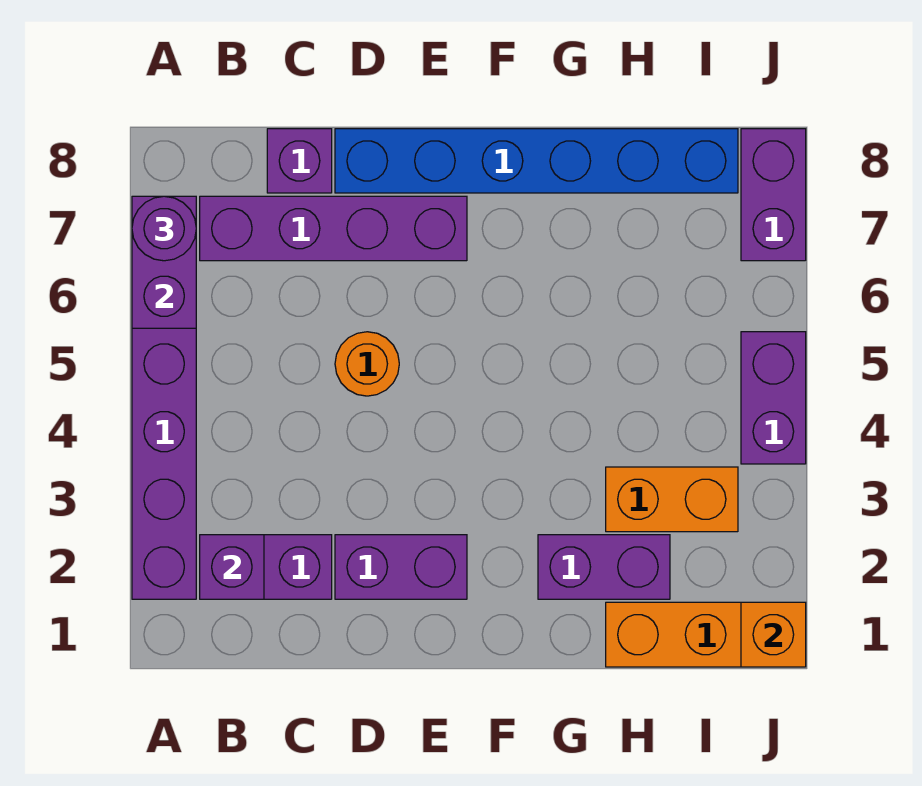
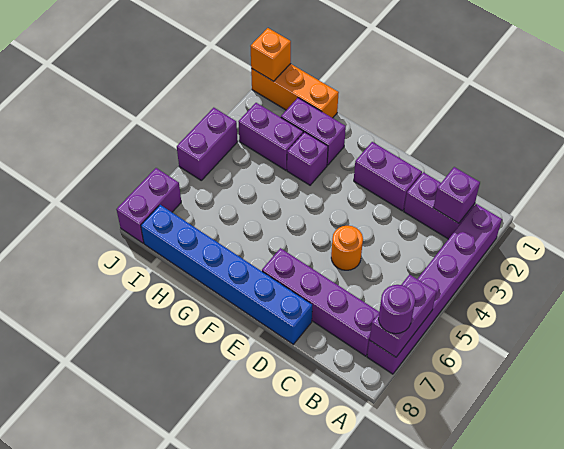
purple 1x1 brick [267,129,332,193] -> purple 1x1 brick moved to [287,132,328,185]
orange 1x2 brick [606,467,738,532] -> purple 1x2 brick [238,103,303,170]

